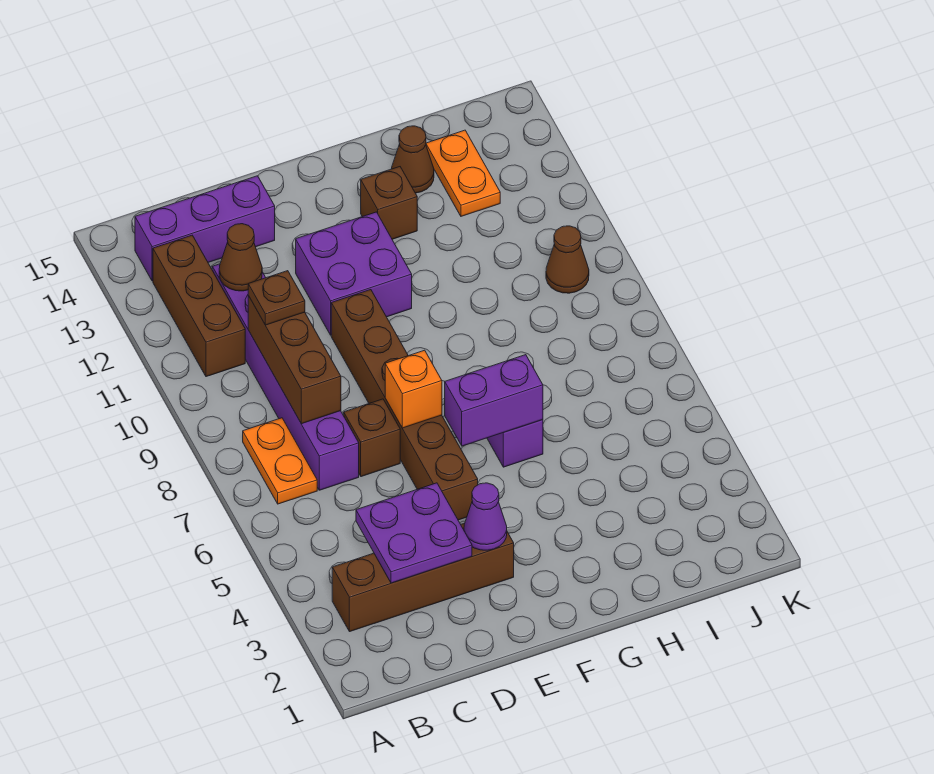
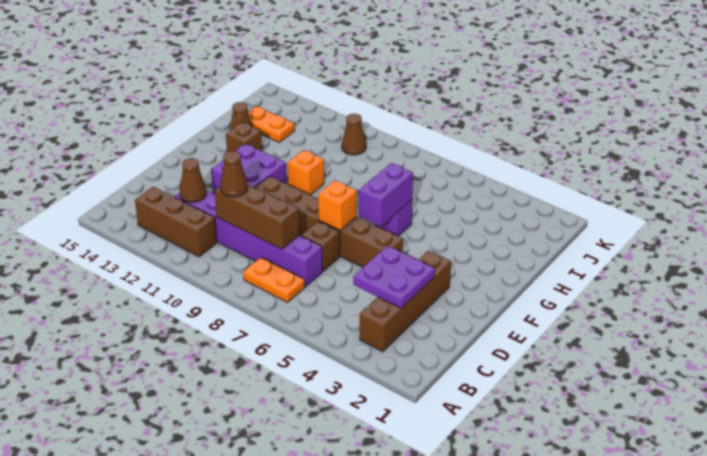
purple 1x3 brick [135,176,275,281] -> none
brown 1x1 plate [248,271,305,325] -> brown 1x1 cone [220,151,248,197]
purple 1x1 cone [464,483,507,550] -> none
none -> orange 1x1 brick [288,150,324,195]

